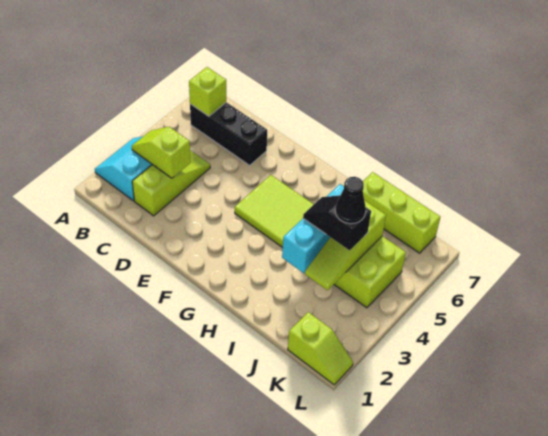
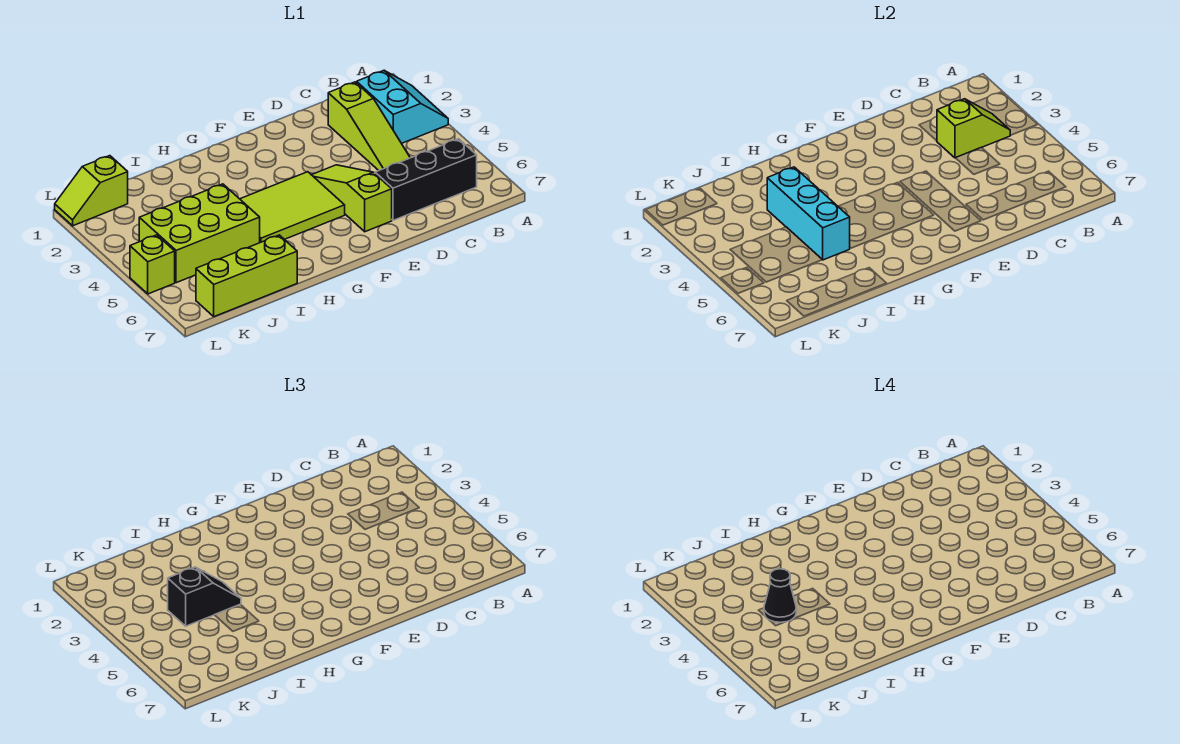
lime 1x1 brick [189,67,226,116] -> lime 1x1 brick moved to [130,235,175,294]
lime 1x3 slope [305,200,386,290] -> lime 1x3 slope moved to [312,165,392,232]

